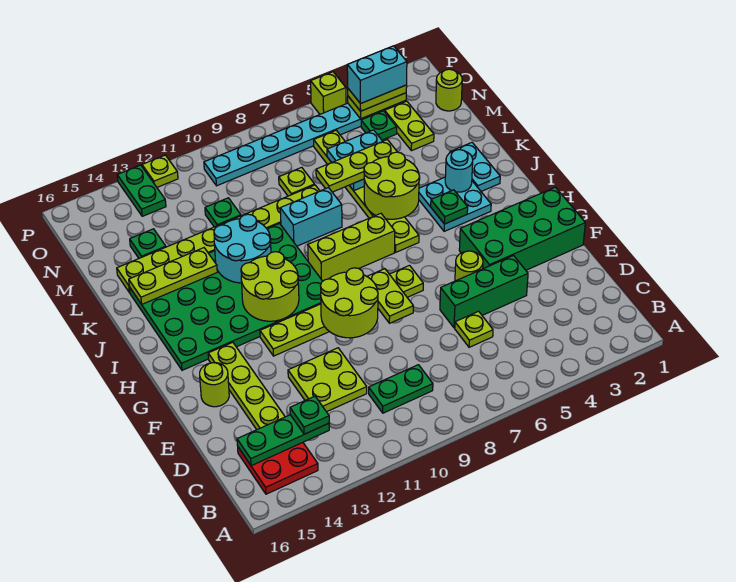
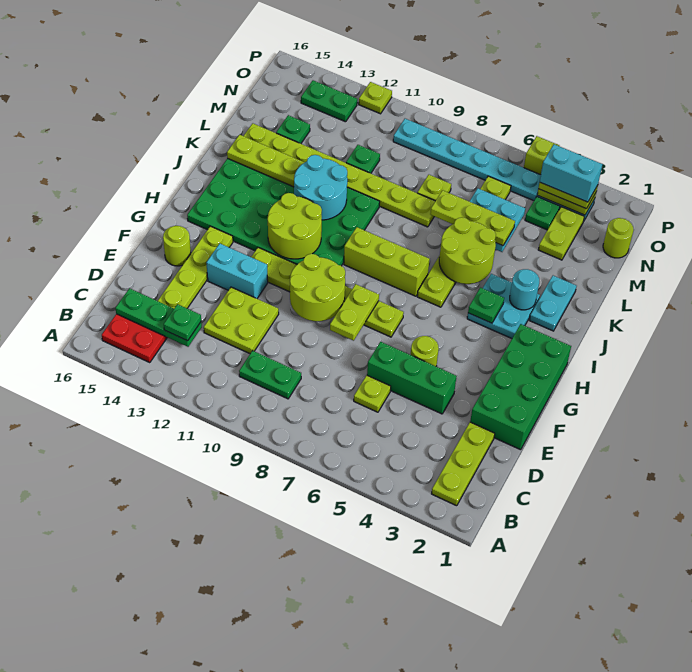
none -> lime 1x3 plate [432,422,495,506]
green 2x4 brick [459,187,585,270] -> green 2x4 brick turned to [470,324,571,450]
cyan 1x2 brick [280,188,342,246] -> cyan 1x2 brick moved to [206,244,268,298]
green 1x2 plate [117,165,166,216] -> green 1x2 plate turned to [301,80,357,122]

